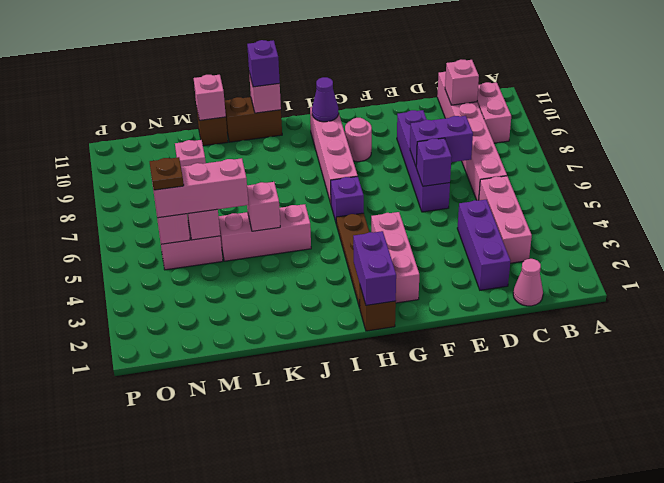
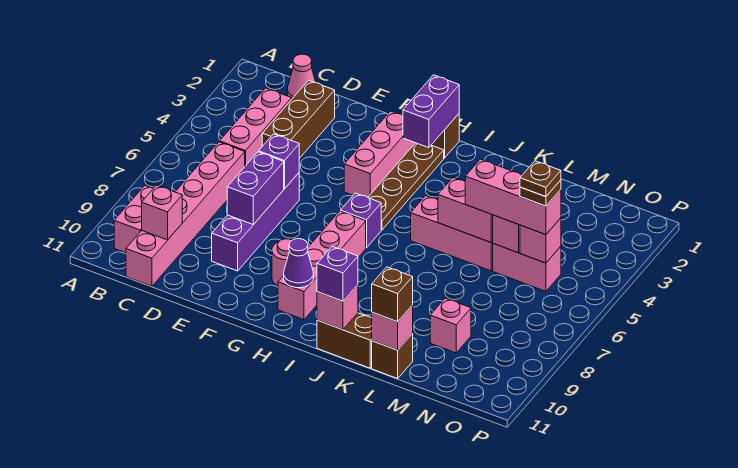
purple 1x3 brick [457,200,510,290] -> brown 1x3 brick [262,80,335,158]
purple 1x2 brick [410,116,473,166] -> purple 1x2 brick turned to [227,152,284,225]
pink 1x1 brick [247,182,280,231] -> pink 1x2 brick [438,178,493,242]
none -> brown 1x1 brick [372,267,413,322]
none -> brown 1x1 plate [520,161,561,197]

